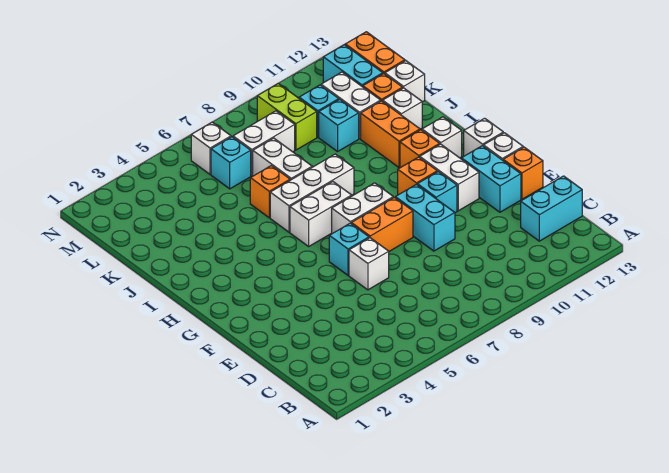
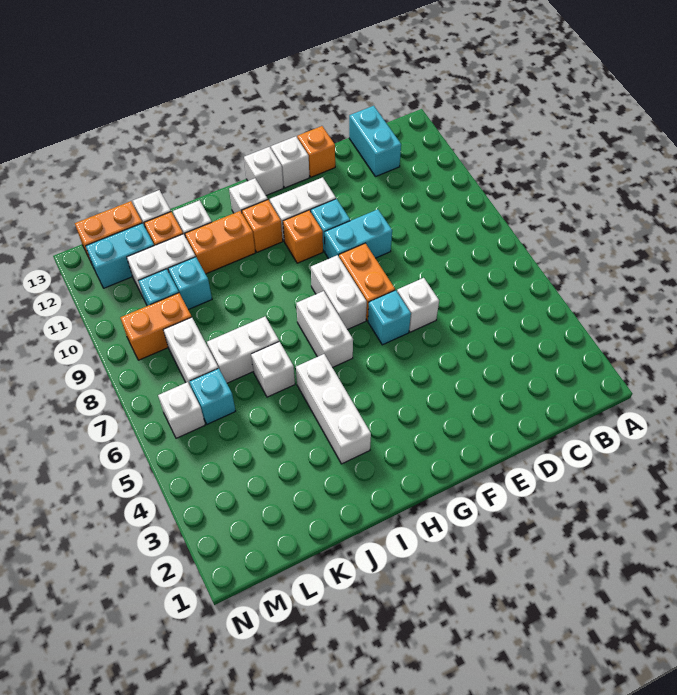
cyan 1x2 brick [461,146,521,212] -> none
white 1x3 brick [270,154,354,232] -> white 1x3 brick moved to [296,354,371,464]
orange 1x1 brick [250,166,290,218] -> white 1x1 brick [251,342,295,397]
lime 1x2 brick [257,83,317,150] -> orange 1x2 brick [120,293,192,360]

